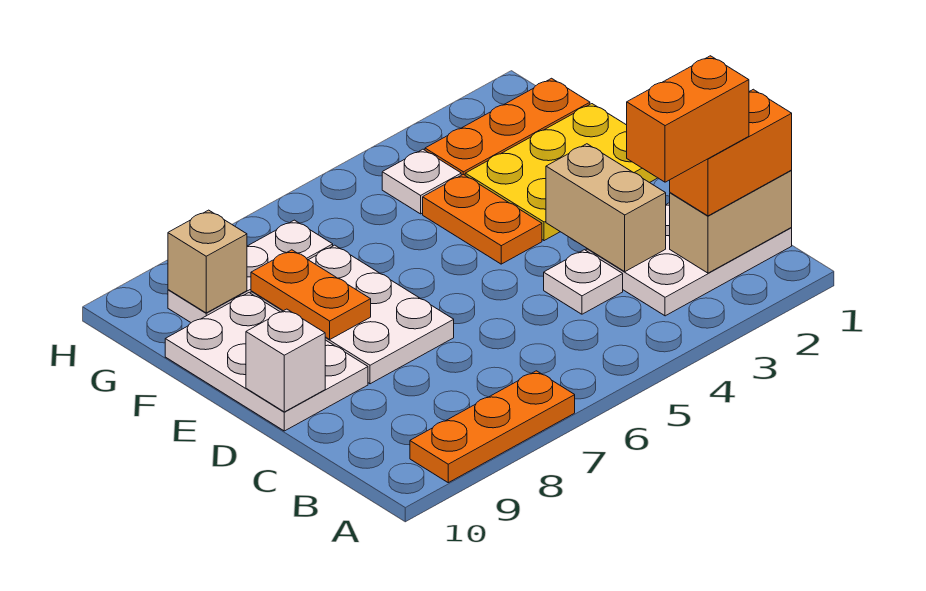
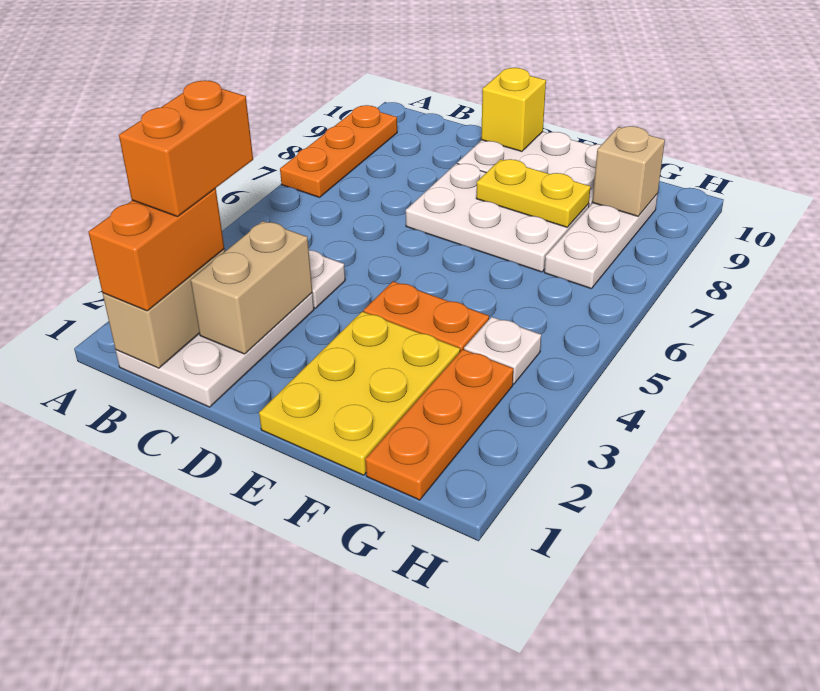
tan 1x2 brick [546,144,666,271] -> tan 1x2 brick turned to [191,221,312,354]
white 1x1 brick [246,309,325,412] -> yellow 1x1 brick [481,68,546,152]
orange 1x2 plate [251,250,371,339] -> yellow 1x2 plate [476,159,590,227]

